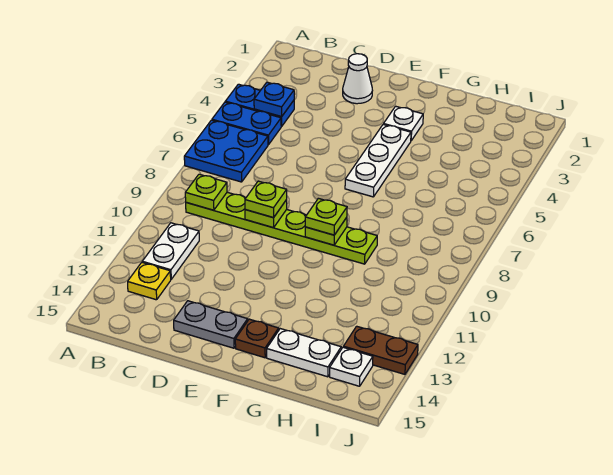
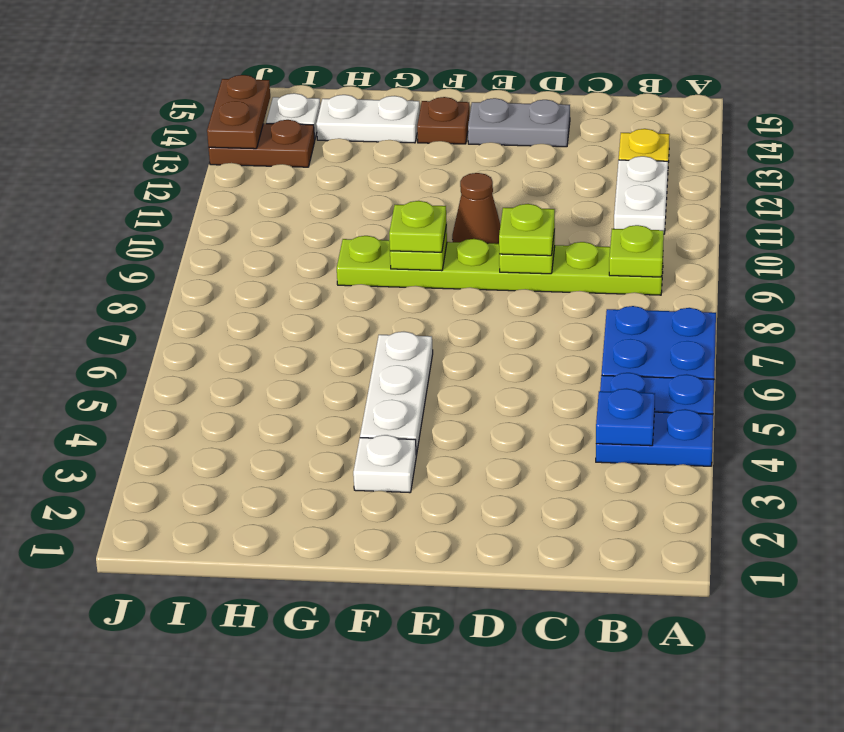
white 1x1 cone [343,54,372,104] -> none
none -> brown 1x1 cone [452,173,500,244]
none -> brown 1x2 plate [207,75,270,149]

